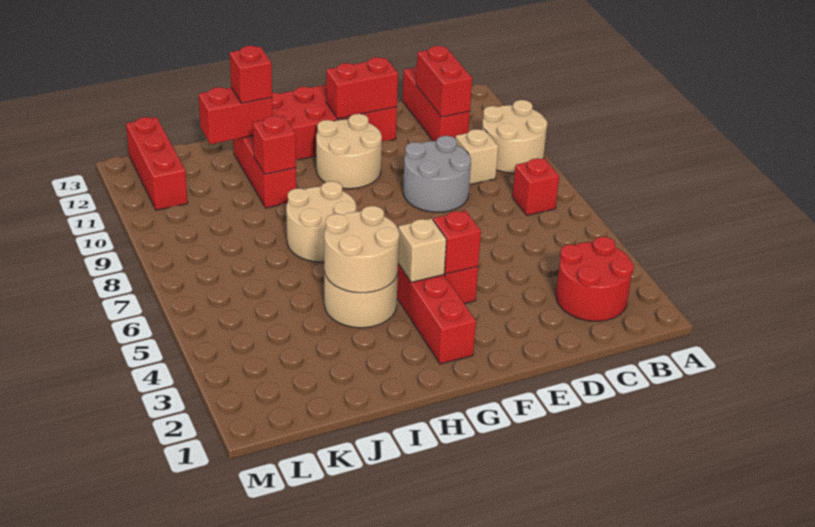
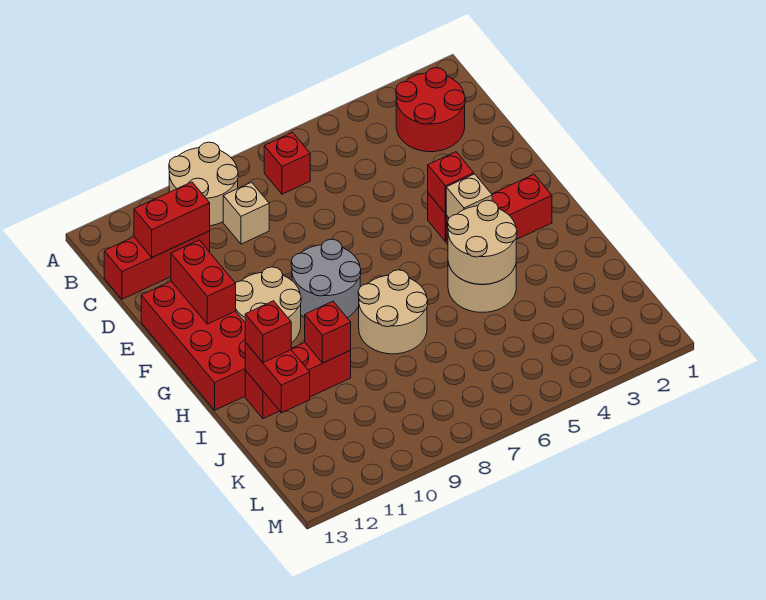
grey 2x2 round brick [403,136,471,212] -> grey 2x2 round brick moved to [291,239,361,318]
red 1x3 brick [126,117,188,210] -> none

